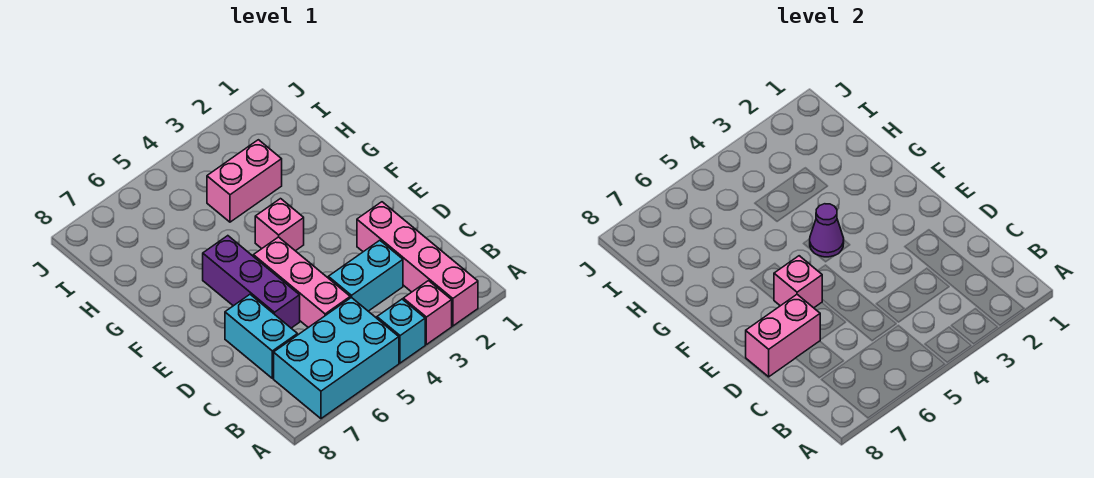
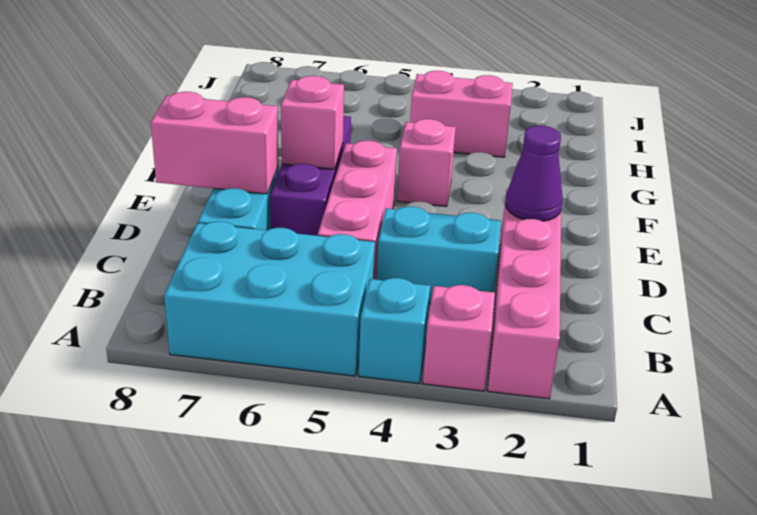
purple 1x1 cone [810,204,844,257] -> purple 1x1 cone moved to [505,126,563,221]

